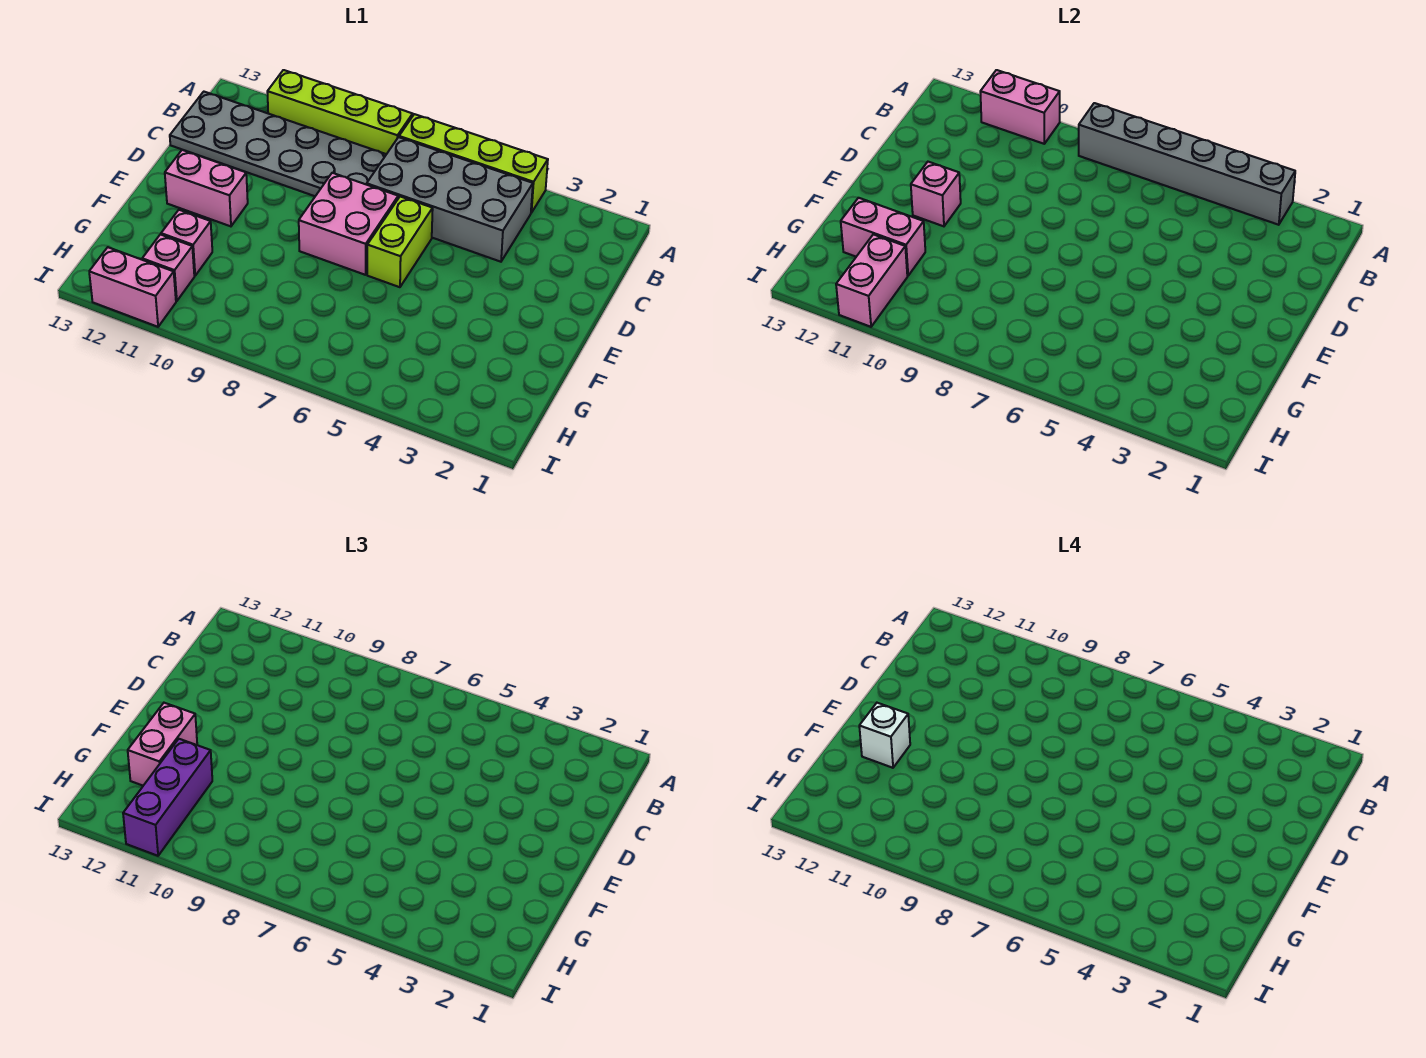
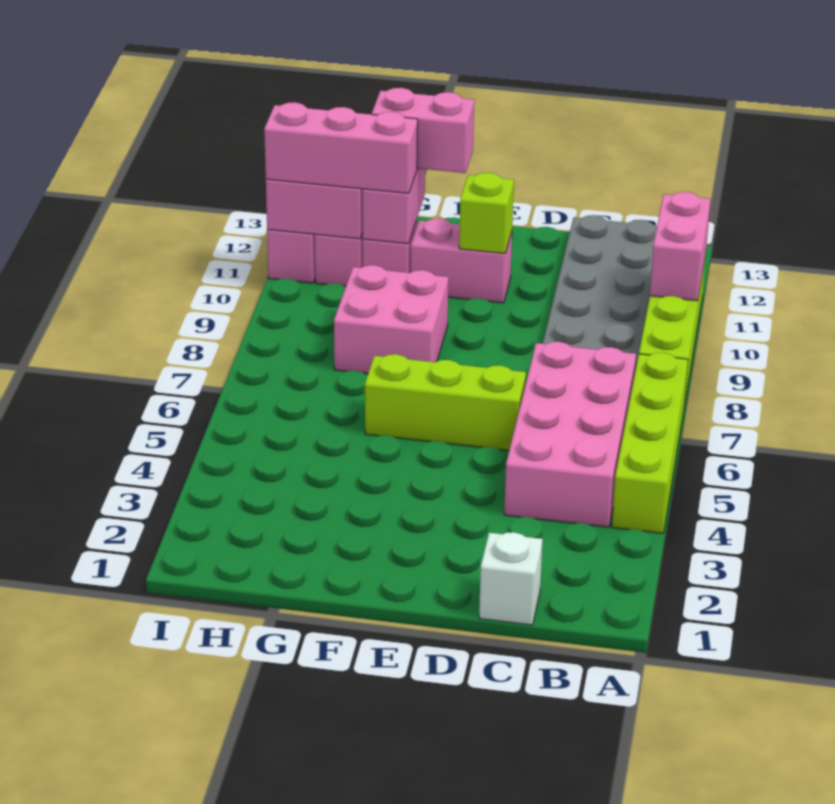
grey 1x6 brick [1079,103,1295,225] -> none
grey 2x4 brick [367,137,533,262] -> pink 2x4 brick [504,342,636,527]
lime 1x2 brick [367,197,433,287] -> lime 1x3 brick [365,354,526,450]
pink 2x2 brick [299,173,398,275] -> pink 2x2 brick moved to [334,265,448,374]
pink 1x2 brick [165,150,248,226] -> pink 1x2 brick turned to [411,218,512,303]
pink 1x1 brick [911,162,961,226] -> lime 1x1 brick [459,173,514,254]
white 1x1 brick [859,703,910,768] -> white 1x1 brick moved to [479,532,543,625]
purple 1x3 brick [123,739,212,856] -> pink 1x3 brick [264,102,418,193]

